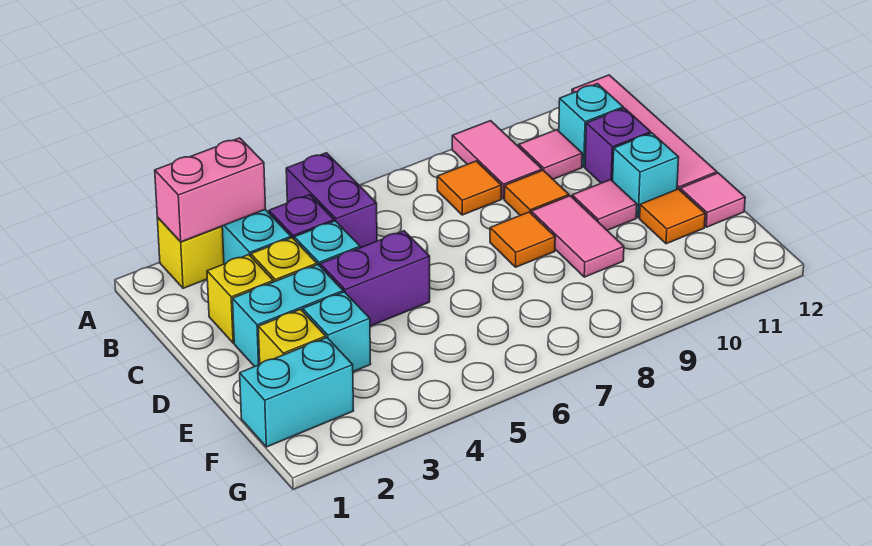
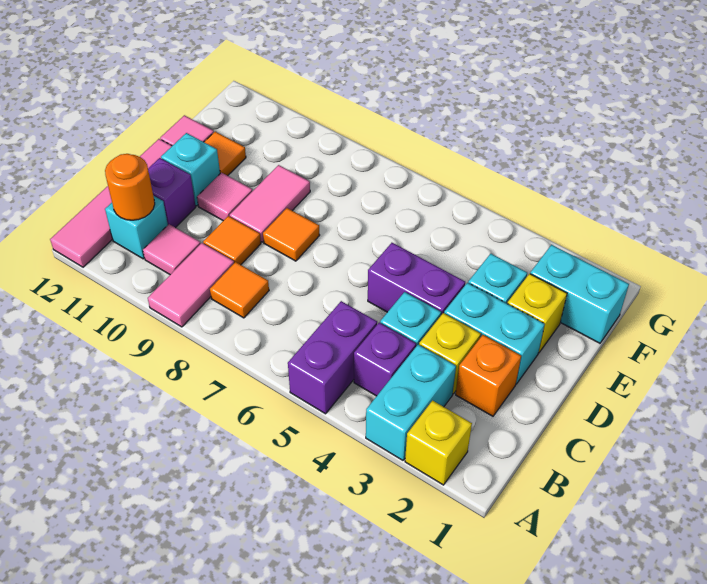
pink 1x2 brick [155,138,266,242] -> none
none -> orange 1x1 round brick [105,154,155,220]
yellow 1x1 brick [207,255,273,343] -> orange 1x1 brick [456,335,521,416]

